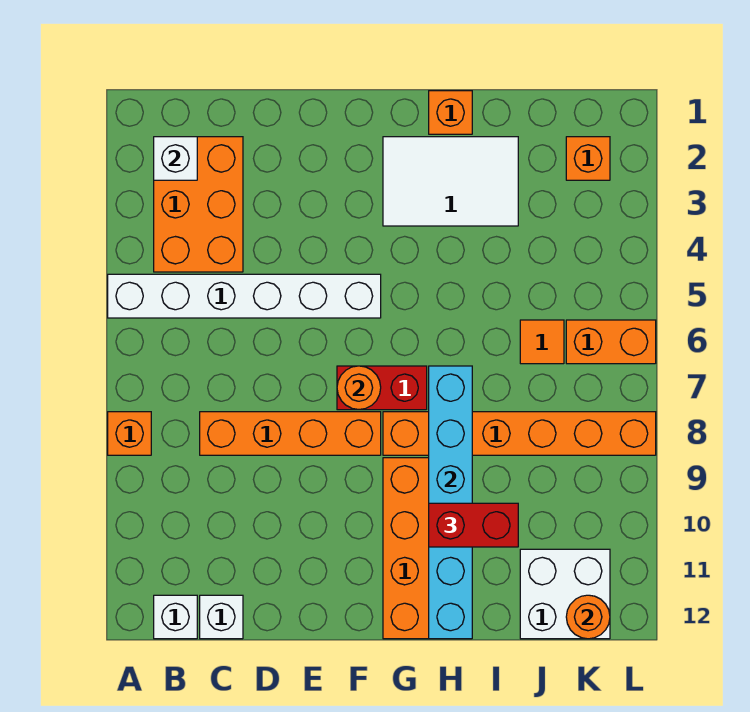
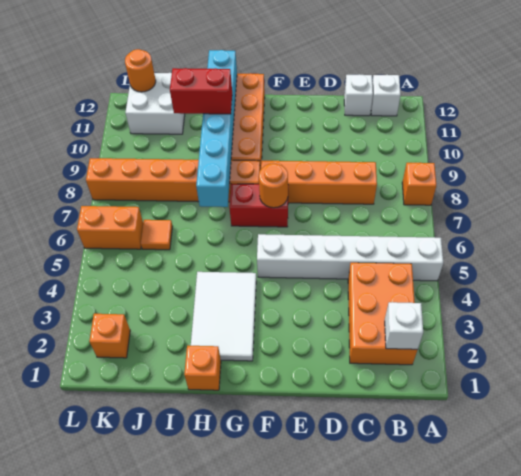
white 2x3 tile [383,137,518,226] -> white 2x3 tile turned to [191,272,256,361]

